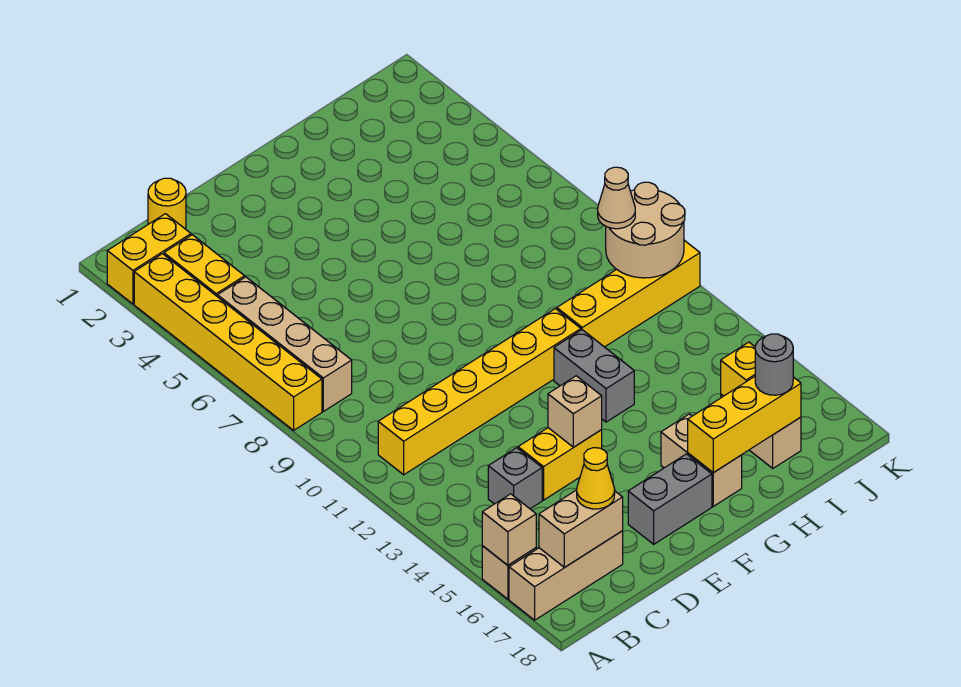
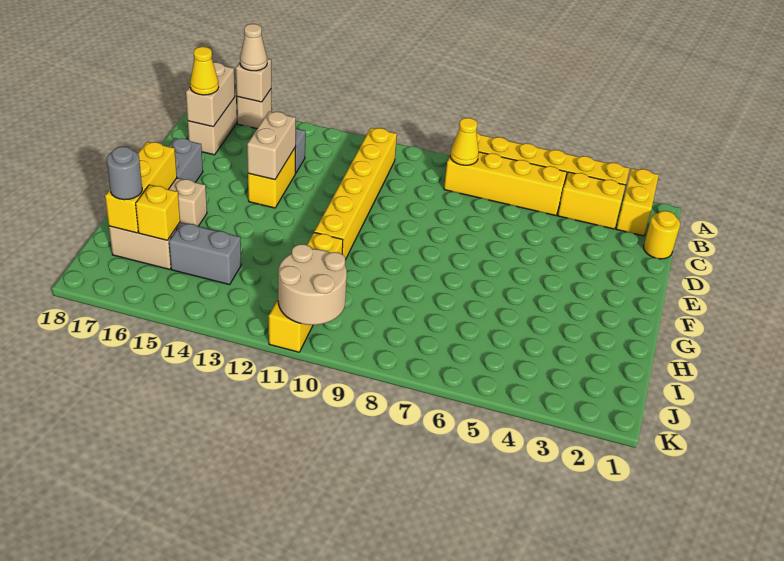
tan 1x4 brick [218,277,352,411] -> yellow 1x4 brick [444,152,567,216]
none -> yellow 1x1 cone [450,118,479,165]
tan 1x1 brick [548,376,602,447] -> tan 1x2 brick [247,112,296,180]
grey 1x2 brick [554,330,634,422] -> grey 1x2 brick moved to [169,223,241,285]
tan 1x1 cone [598,167,635,229] -> tan 1x1 cone moved to [240,24,267,71]

